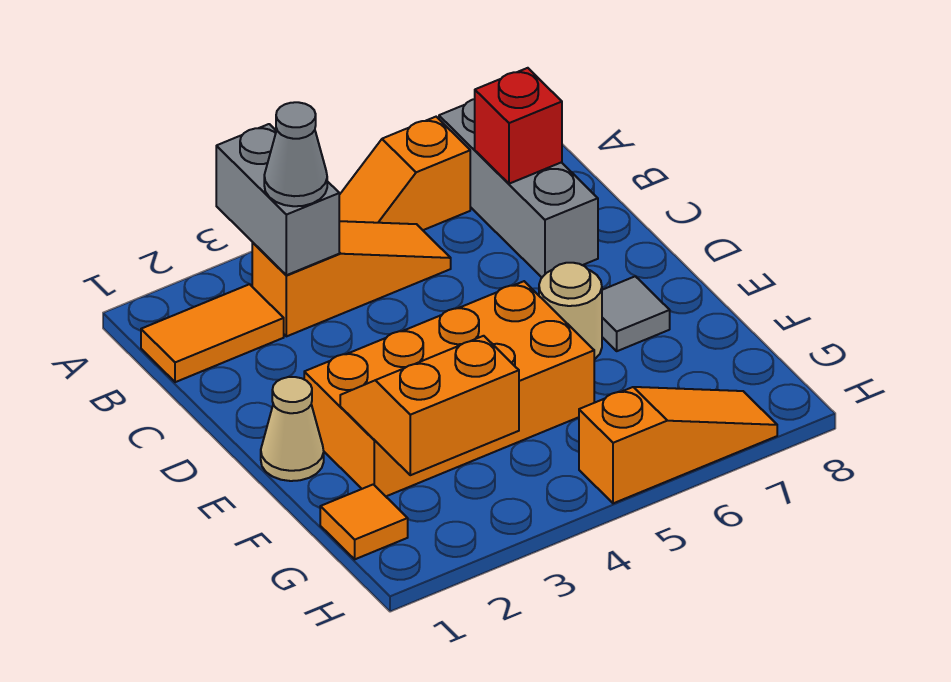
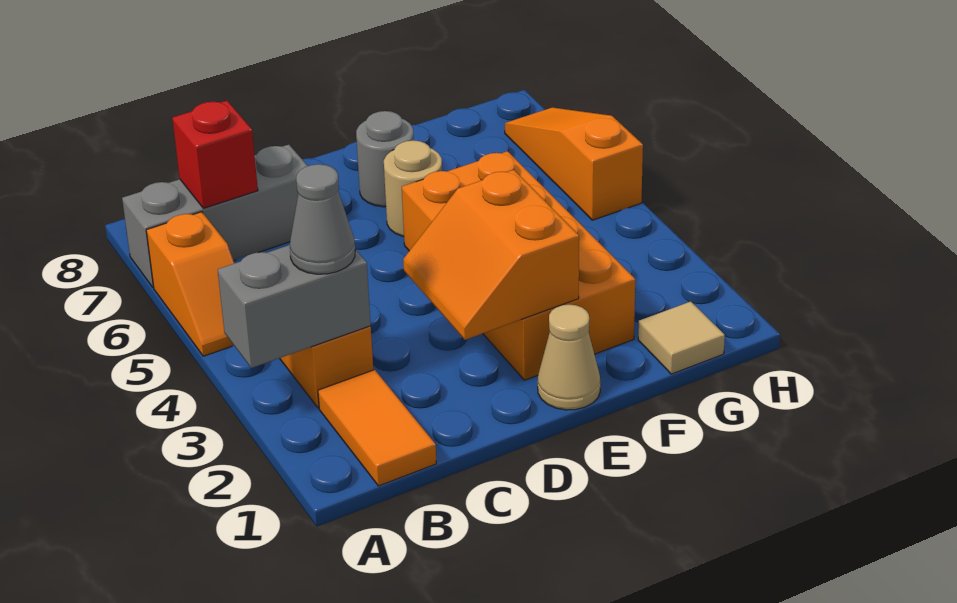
grey 1x1 tile [602,276,670,351] -> grey 1x1 round brick [356,111,414,207]
orange 2x2 slope [340,336,519,475] -> orange 2x2 slope moved to [403,170,579,340]
orange 1x1 tile [320,484,408,559] -> tan 1x1 tile [638,301,725,374]

